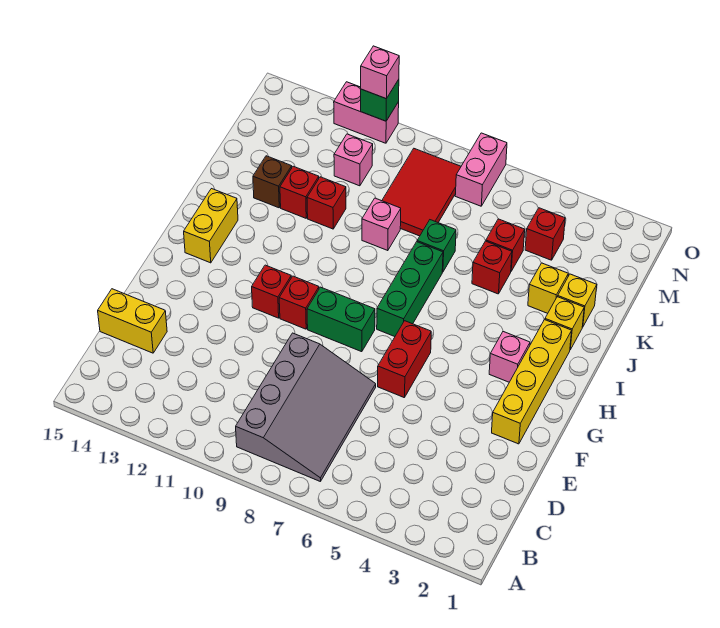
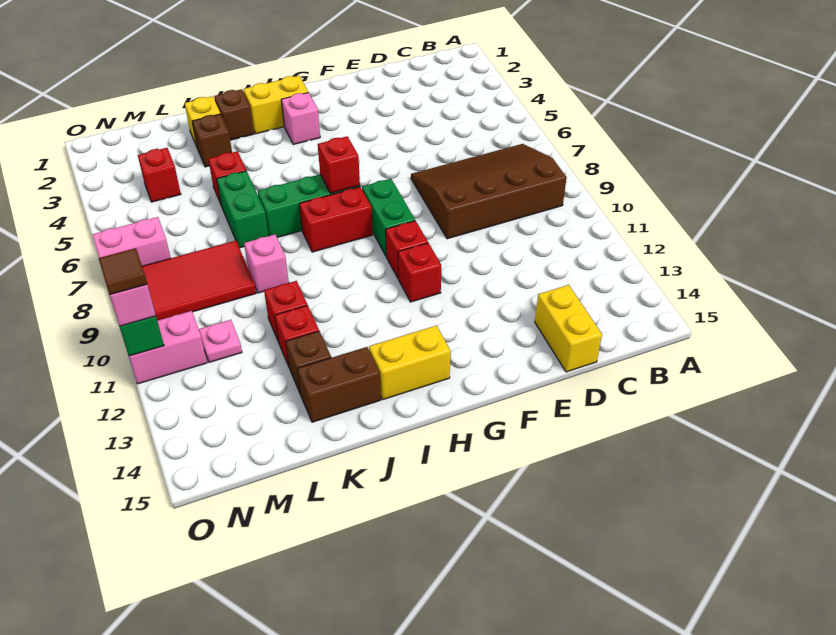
grey 3x4 slope [236,333,376,482] -> brown 3x4 slope [411,144,567,239]
yellow 1x4 brick [492,320,572,444] -> yellow 1x2 brick [244,76,308,134]
red 1x2 brick [378,321,431,398] -> red 1x2 brick moved to [299,187,373,252]
yellow 1x1 brick [545,297,584,350] -> brown 1x1 brick [214,89,254,140]
none -> brown 1x2 brick [297,347,381,422]
yellow 1x1 brick [528,263,568,313] -> brown 1x1 brick [192,114,232,167]
green 1x1 brick [417,220,456,272] -> green 1x2 brick [217,171,269,248]
red 1x1 brick [486,219,525,271] -> red 1x1 brick moved to [318,136,360,193]
pink 1x1 brick [334,134,373,186] -> pink 1x1 plate [199,320,242,362]
pink 1x2 brick [334,82,399,143] -> pink 1x2 brick turned to [129,311,207,384]
none -> brown 1x1 tile [99,248,147,295]

